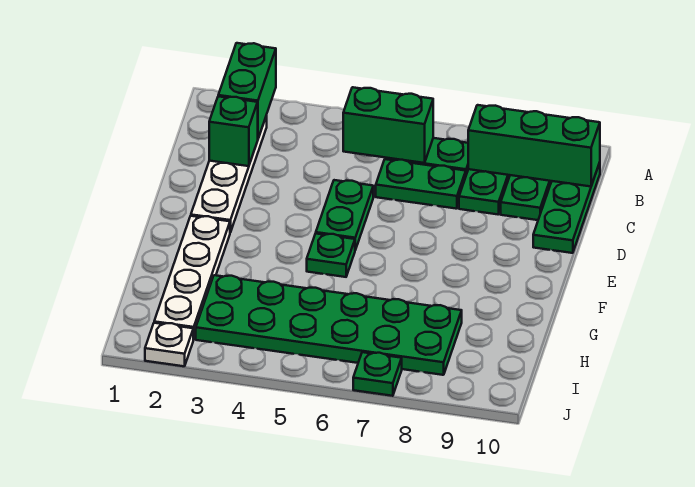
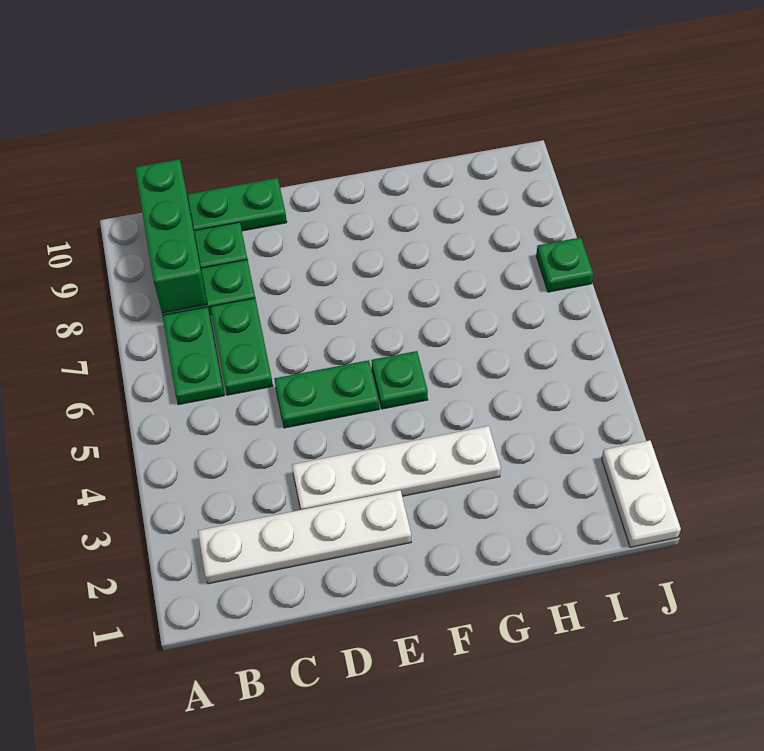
green 1x2 brick [218,43,276,138] -> none
green 1x2 brick [343,87,433,163] -> none
green 1x1 brick [209,96,258,166] -> none
white 1x4 plate [154,216,230,339] -> white 1x4 plate moved to [292,426,501,510]
green 2x6 plate [196,275,462,375] -> none
white 1x1 plate [145,323,194,366] -> white 1x2 plate [602,440,681,547]

